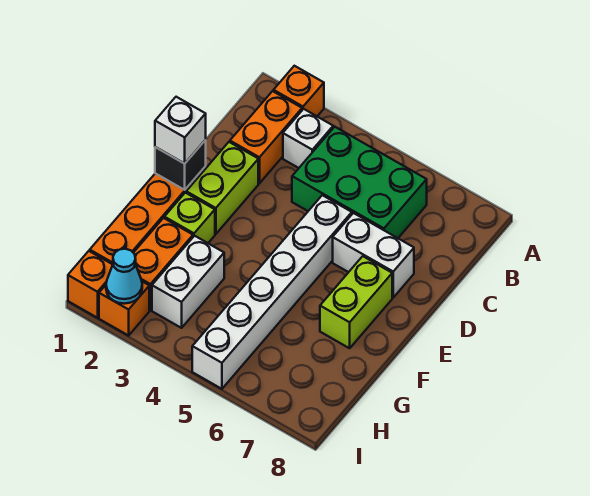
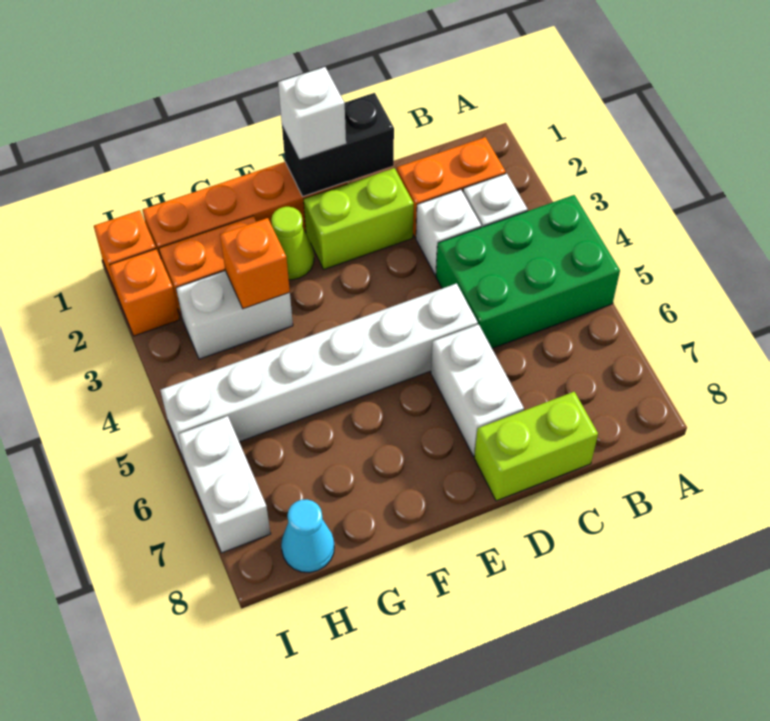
orange 1x1 brick [274,66,324,116] -> orange 1x1 brick moved to [220,218,290,309]
green 2x3 brick [292,127,427,238] -> green 2x3 brick turned to [436,195,620,348]
none -> white 1x1 brick [416,189,481,275]
black 1x1 brick [155,140,206,190] -> black 1x2 brick [282,93,394,196]
lime 1x2 brick [320,256,392,348] -> lime 1x2 brick moved to [474,392,598,501]
lime 1x1 brick [164,193,215,243] -> lime 1x1 cone [271,207,314,280]
cyan 1x1 cone [106,249,142,304] -> cyan 1x1 cone moved to [281,500,334,573]
none -> white 1x2 brick [178,416,271,553]

